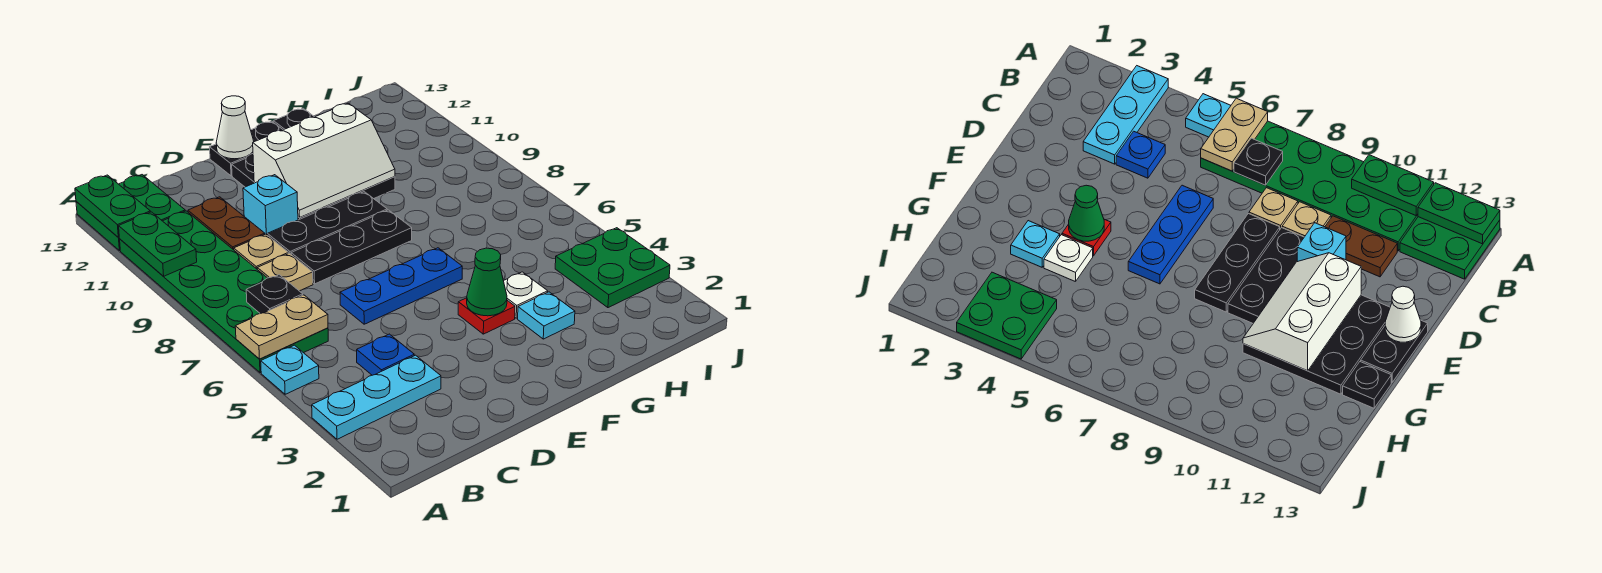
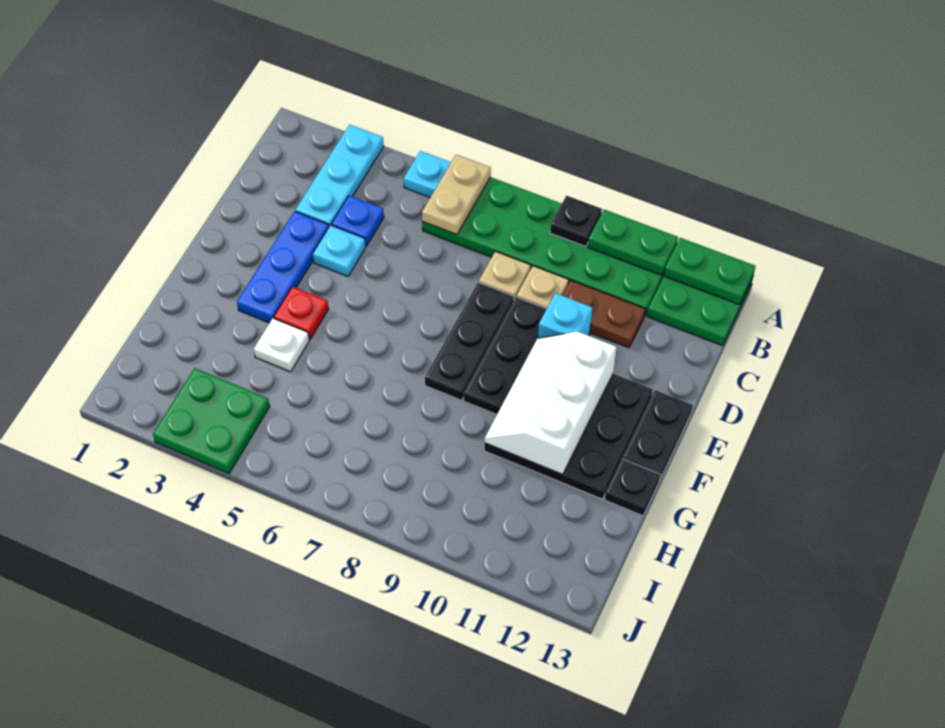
black 1x1 plate [246,275,303,314] -> black 1x1 plate moved to [550,196,602,247]
blue 1x3 plate [340,248,462,324] -> blue 1x3 plate moved to [237,211,329,323]
white 1x1 cone [216,96,254,159] -> none
green 1x1 cone [467,248,507,316] -> none
cyan 1x1 plate [518,292,575,339] -> cyan 1x1 plate moved to [313,225,366,276]

